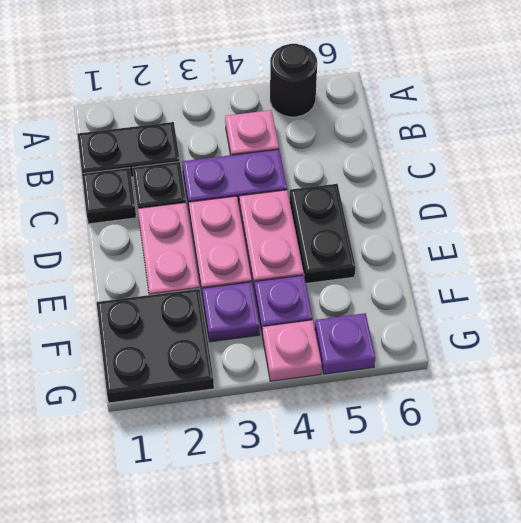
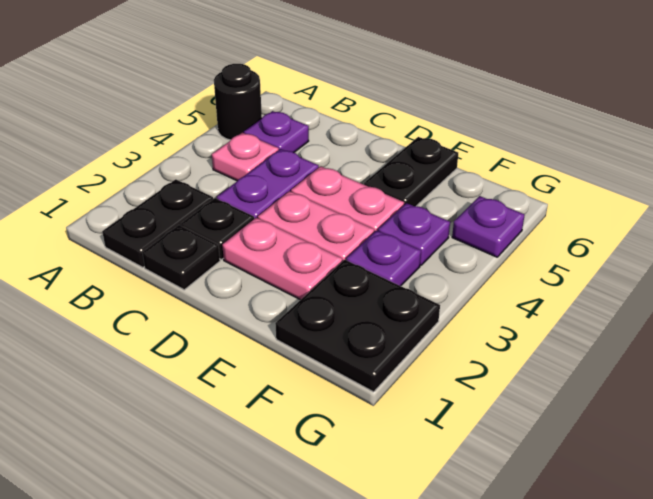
none -> purple 1x1 plate [244,111,309,152]
black 1x2 plate [290,184,356,283] -> black 1x2 plate turned to [364,137,458,206]
pink 1x1 plate [262,320,322,381] -> none

